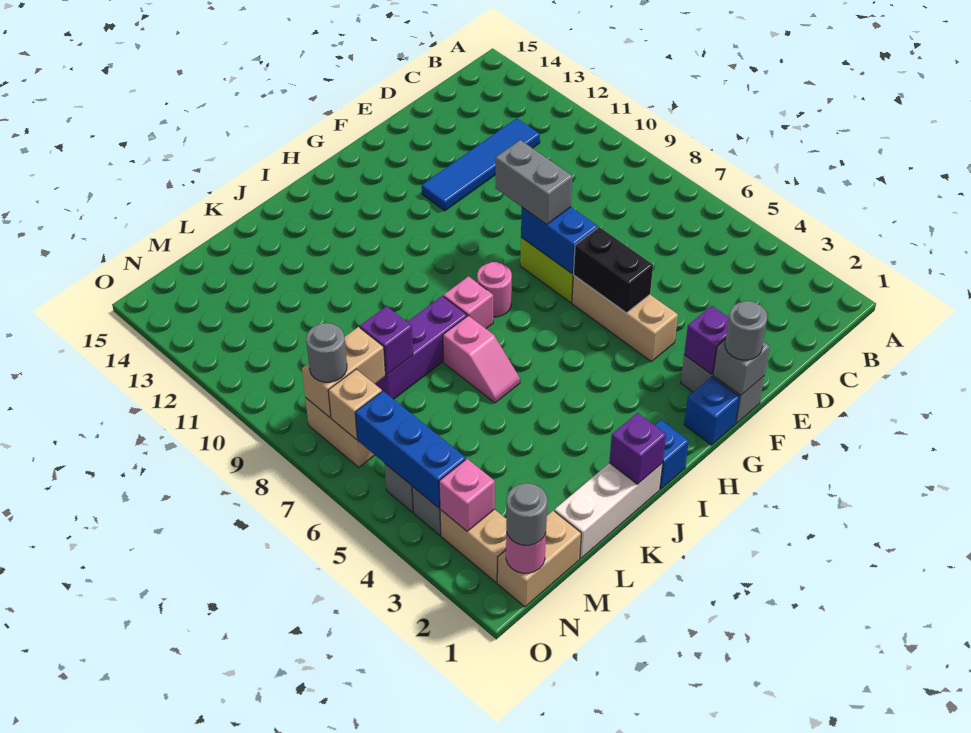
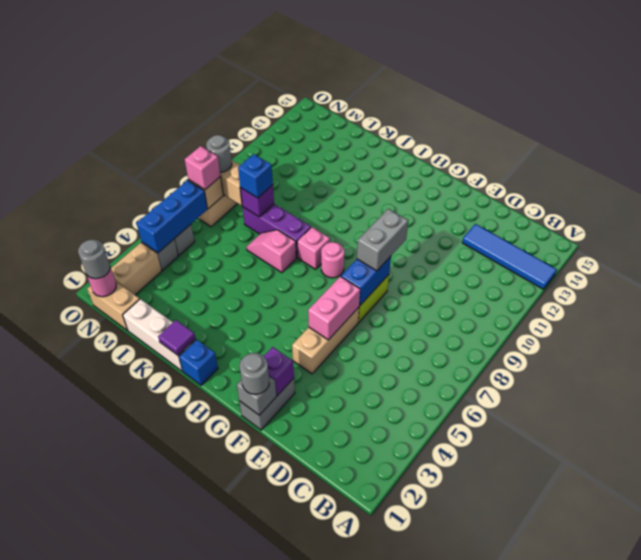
blue 1x4 tile [422,118,540,211] -> blue 1x4 tile moved to [462,224,557,289]
black 1x2 brick [574,227,653,313] -> pink 1x2 brick [308,276,360,340]
blue 1x1 brick [684,377,740,445] -> blue 1x1 brick moved to [238,154,273,198]
purple 1x1 brick [609,413,666,484] -> purple 1x1 tile [158,320,195,355]
pink 1x2 slope [443,316,520,403] -> pink 1x2 slope turned to [246,230,296,273]
pink 1x1 brick [439,459,495,531] -> pink 1x1 brick moved to [185,146,221,190]

